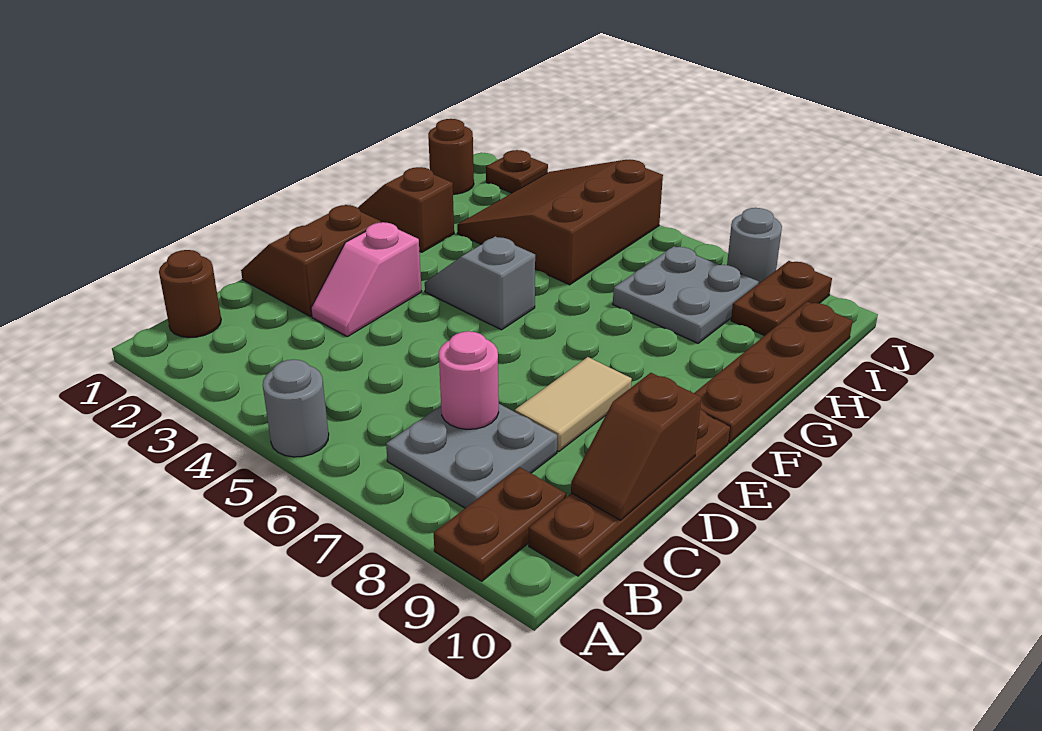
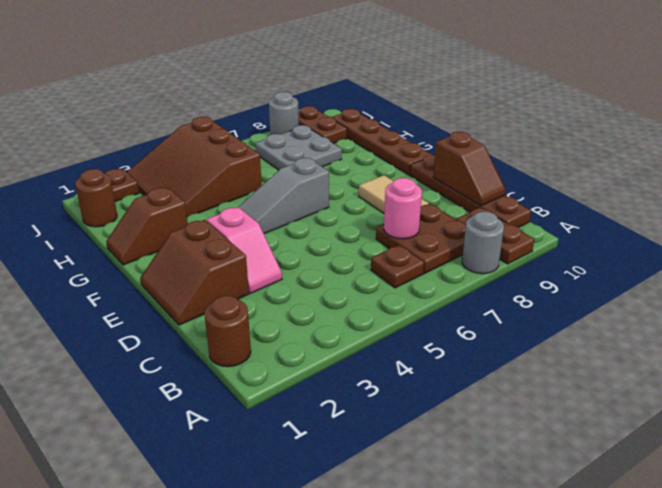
grey 1x1 round brick [263,360,329,457] -> grey 1x1 round brick moved to [462,211,504,274]
none -> brown 1x1 plate [371,245,424,288]
grey 2x2 plate [386,404,557,508] -> brown 2x2 plate [376,204,466,273]
grey 1x2 slope [425,236,535,330] -> grey 1x3 slope [238,158,329,234]

